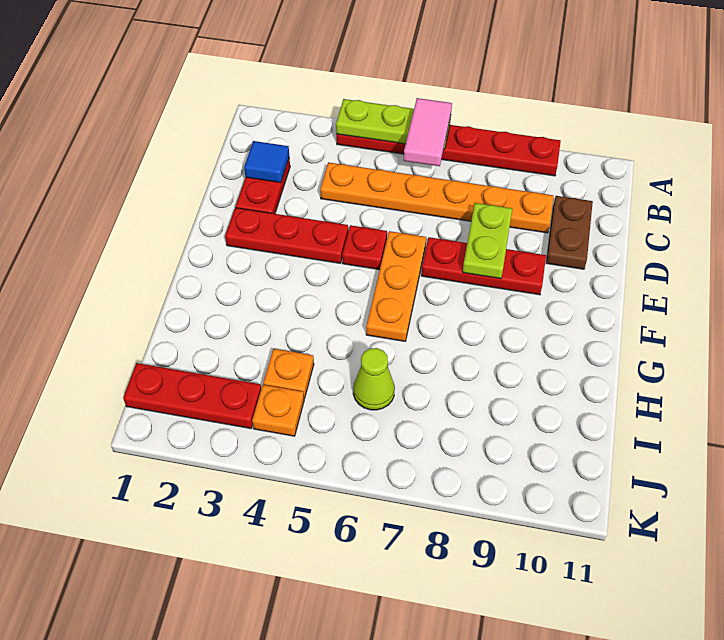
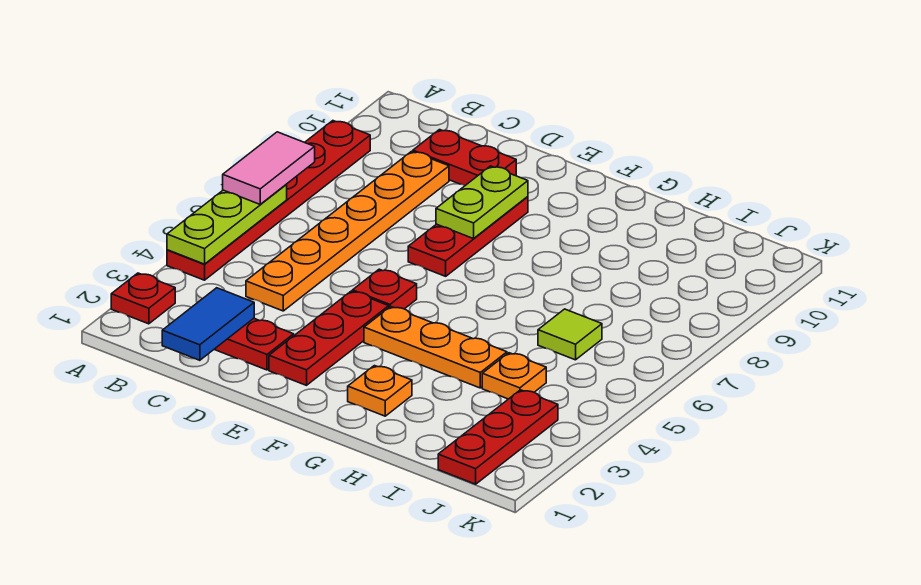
none -> red 1x1 plate [111,273,175,324]
pink 1x2 tile [404,98,452,166] -> pink 1x2 tile turned to [223,132,315,204]
blue 1x1 tile [244,141,289,183] -> blue 1x2 tile [162,288,254,360]
brown 1x2 plate [546,196,593,269] -> red 1x2 plate [413,130,516,185]
lime 1x2 plate [463,203,512,279] -> lime 1x2 plate turned to [436,166,528,239]
orange 1x3 plate [366,231,426,341] -> orange 1x3 plate moved to [364,306,507,388]
lime 1x1 cone [353,348,395,410] -> lime 1x1 tile [538,309,602,360]
orange 1x1 plate [252,385,304,436] -> orange 1x1 plate moved to [348,366,412,416]

